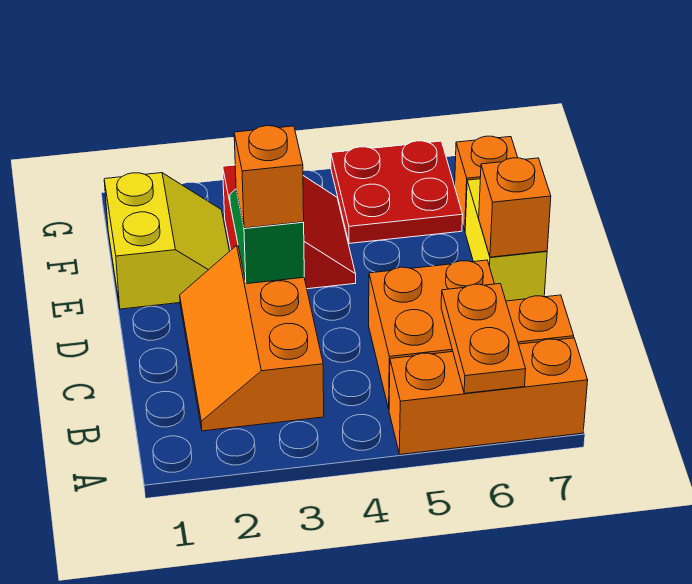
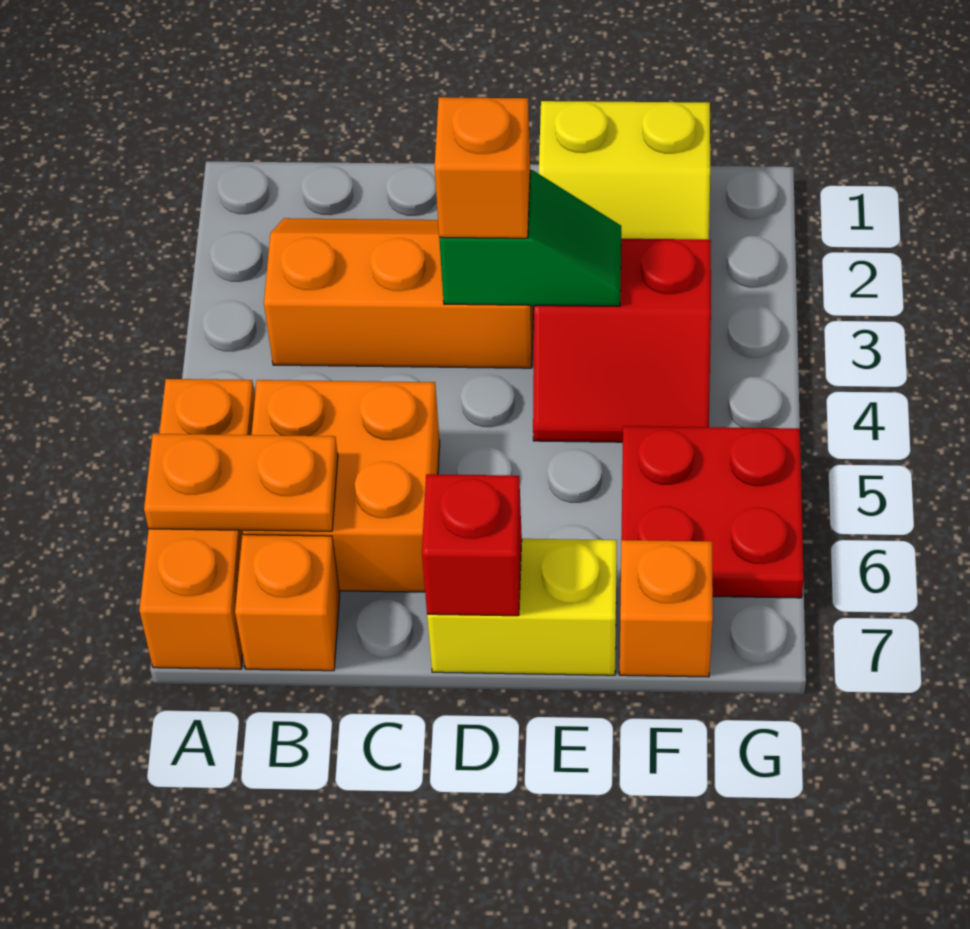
orange 1x1 brick [479,158,551,257] -> red 1x1 brick [422,474,522,616]

